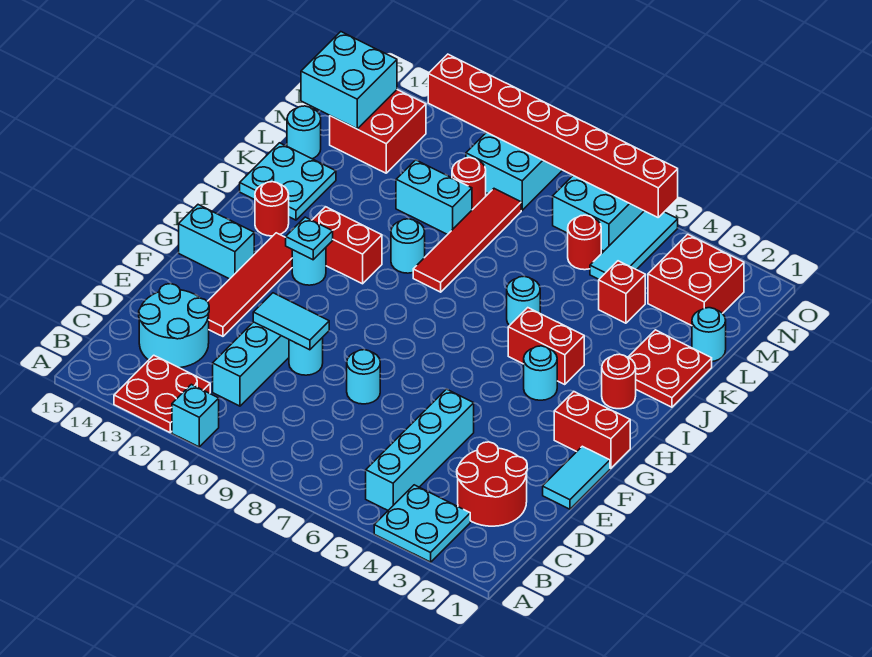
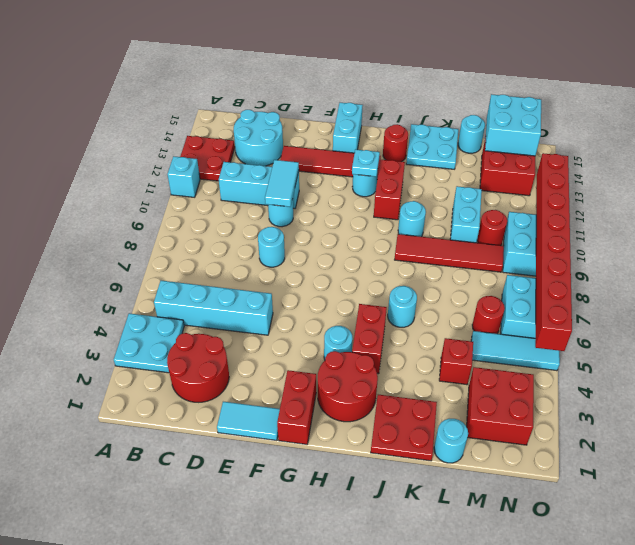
red 1x1 round brick [602,354,636,409] -> red 2x2 round brick [318,351,378,422]

